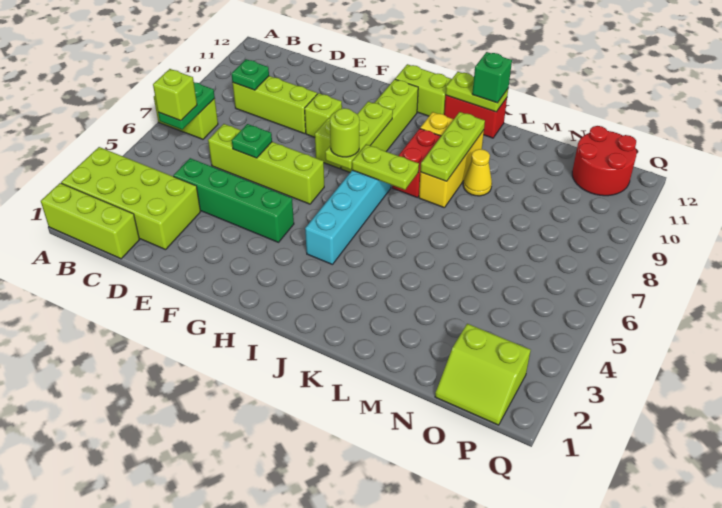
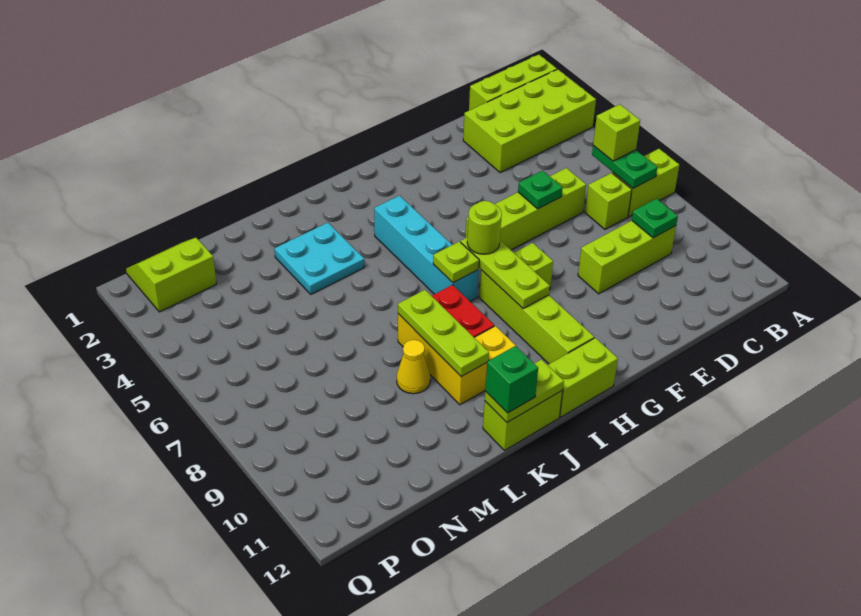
green 1x4 brick [173,158,294,242] -> none
lime 1x1 brick [305,93,342,137] -> lime 1x1 brick moved to [585,173,632,229]
lime 1x2 plate [352,144,419,190] -> lime 1x1 plate [433,241,479,283]
red 1x2 brick [444,95,507,138] -> lime 1x2 brick [483,391,563,450]
none -> cyan 2x2 plate [275,223,364,294]
red 2x2 round brick [572,126,637,196] -> none

